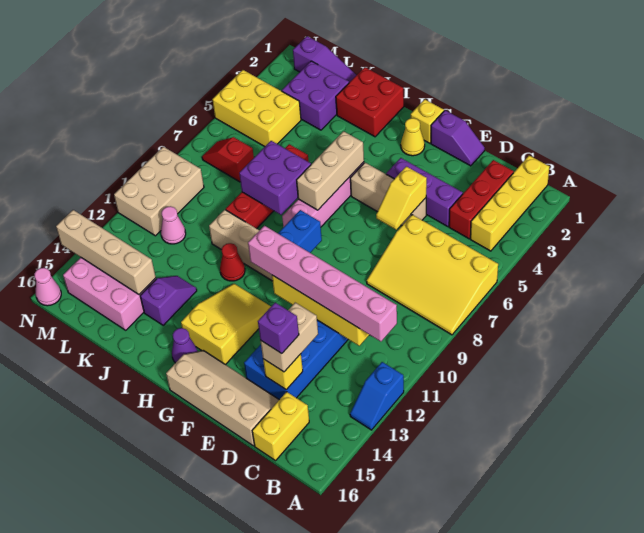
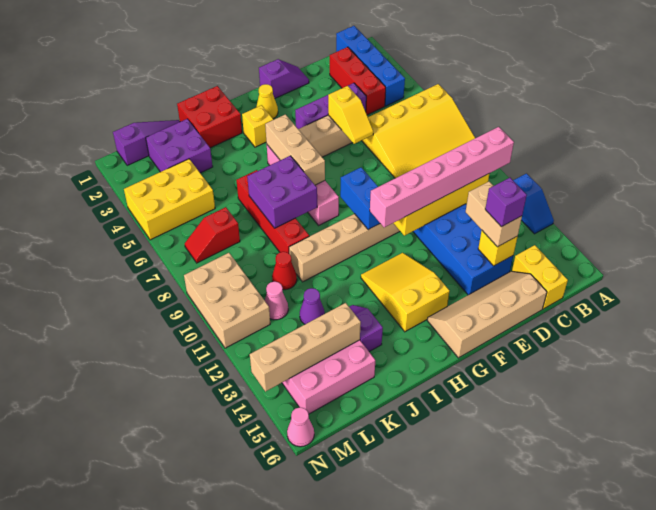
yellow 1x4 brick [470,156,549,251] -> blue 1x4 brick [336,26,405,106]
yellow 1x1 brick [411,99,444,143] -> yellow 1x1 brick moved to [242,105,273,147]
purple 1x1 cone [172,328,197,363] -> purple 1x1 cone moved to [300,288,325,324]
red 1x1 cone [220,243,245,281] -> red 1x1 cone moved to [272,252,297,290]

